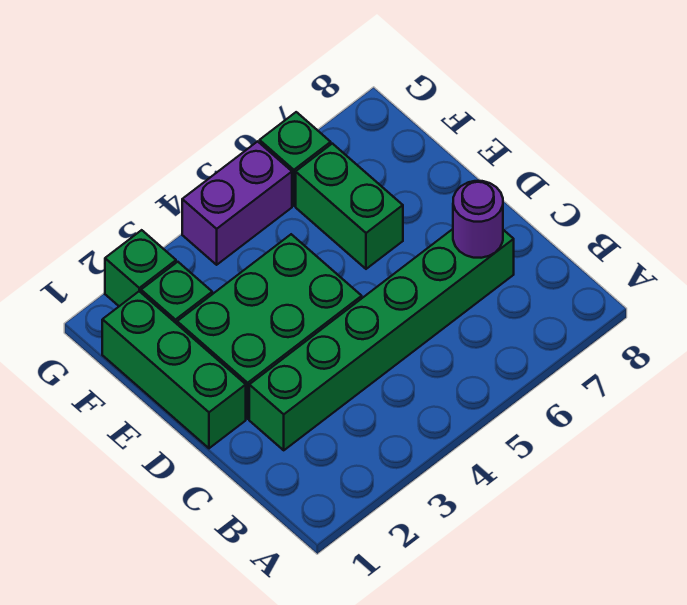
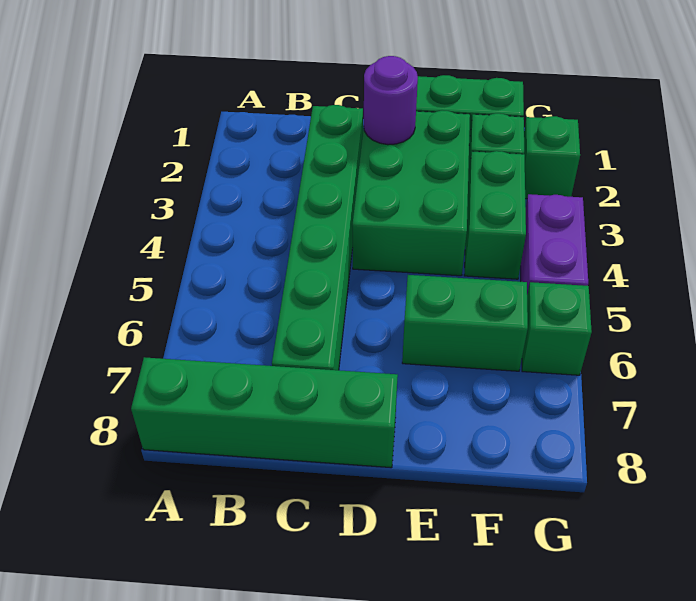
none -> green 1x4 brick [131,357,398,468]
purple 1x1 round brick [453,181,503,258] -> purple 1x1 round brick moved to [364,56,418,145]
none -> green 1x2 brick [464,151,526,279]

